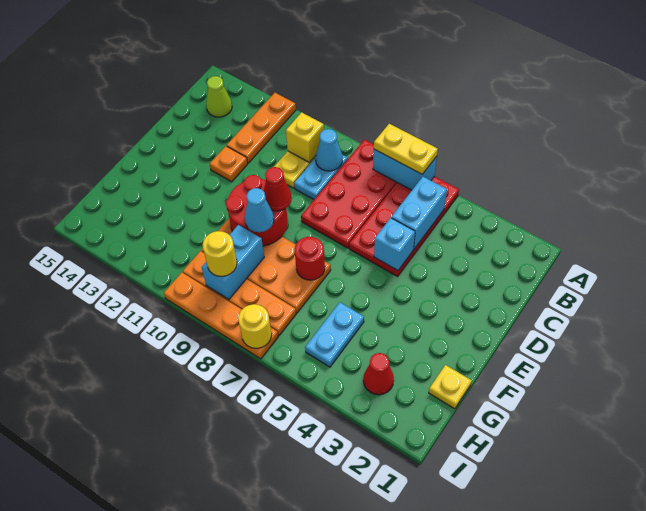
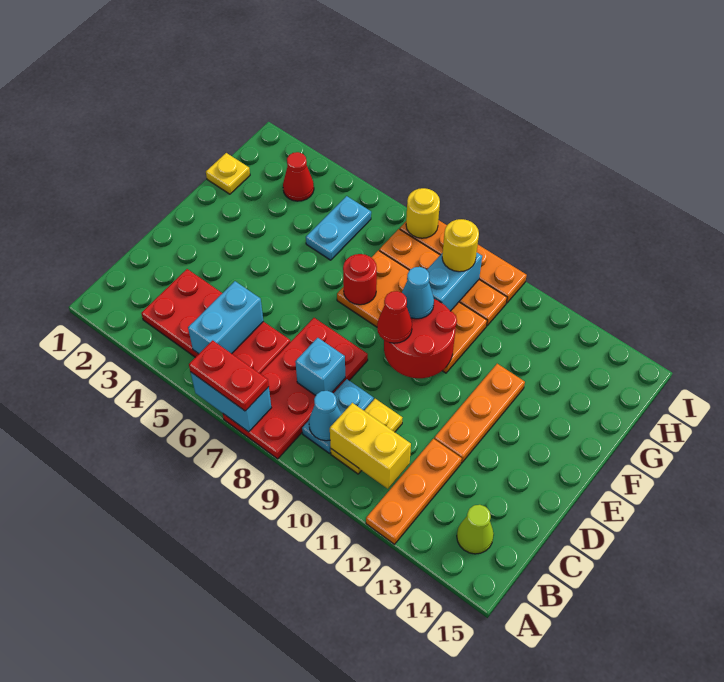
red 2x4 plate [349,176,459,276] -> red 2x4 plate turned to [141,269,290,373]
yellow 1x2 plate [374,124,438,174] -> red 1x2 plate [189,340,269,411]
yellow 1x1 brick [286,112,324,163] -> yellow 1x2 brick [330,403,411,489]
cyan 1x1 brick [374,218,415,271] -> cyan 1x1 brick moved to [295,338,345,395]
orange 1x1 plate [210,146,248,182] -> orange 1x3 plate [434,364,525,463]

